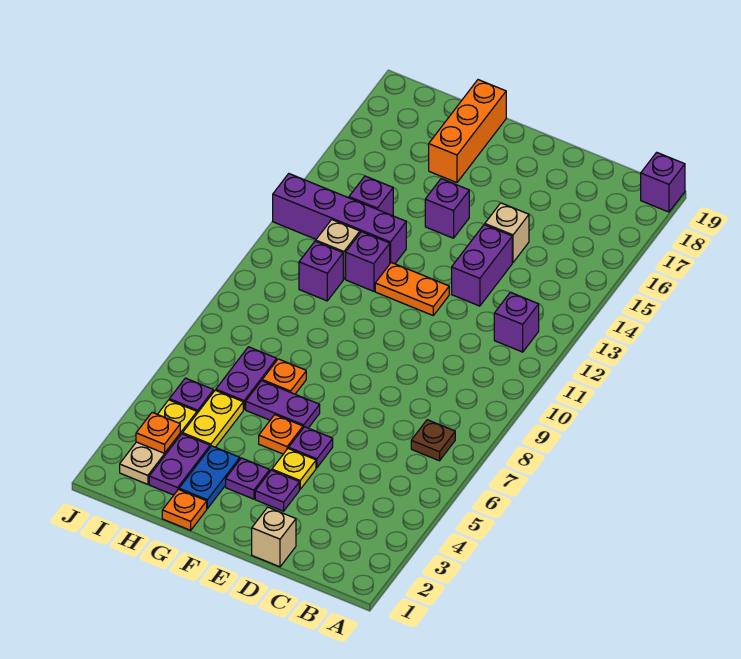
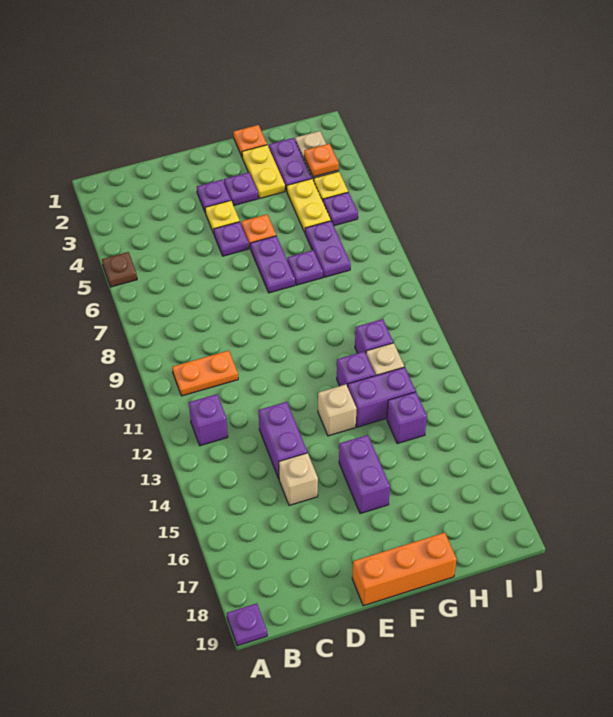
purple 1x1 brick [641,152,685,212] -> purple 1x1 plate [227,603,267,646]
brown 1x1 plate [411,420,455,461] -> brown 1x1 plate moved to [102,252,137,287]
tan 1x1 brick [252,507,296,567] -> tan 1x1 brick moved to [318,384,357,436]
orange 1x2 plate [375,263,449,315] -> orange 1x2 plate moved to [172,350,238,396]
purple 1x2 plate [246,381,320,428] -> purple 1x2 plate turned to [250,236,295,293]
purple 1x1 brick [425,179,469,238] -> purple 1x2 brick [339,435,390,514]
blue 1x2 plate [179,446,240,508] -> yellow 1x2 plate [242,145,285,198]
orange 1x1 plate [262,359,306,394] -> purple 1x1 plate [287,250,323,285]
purple 1x4 brick [273,174,406,264] -> purple 1x2 brick [348,367,415,427]
orange 1x3 brick [429,80,506,183] -> orange 1x3 brick turned to [352,533,457,606]

